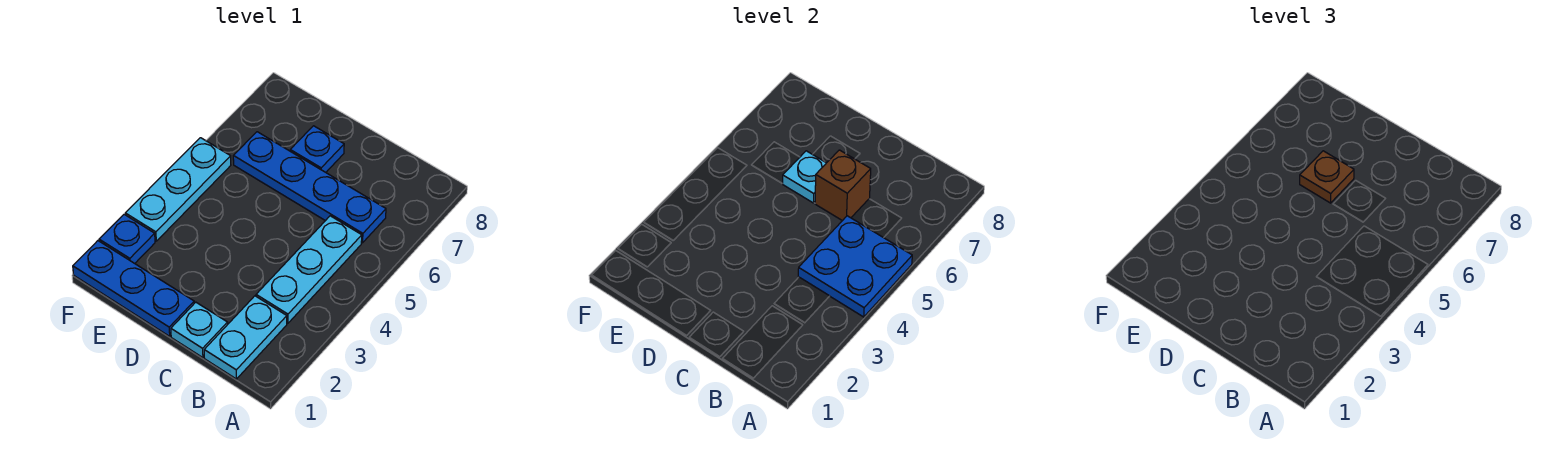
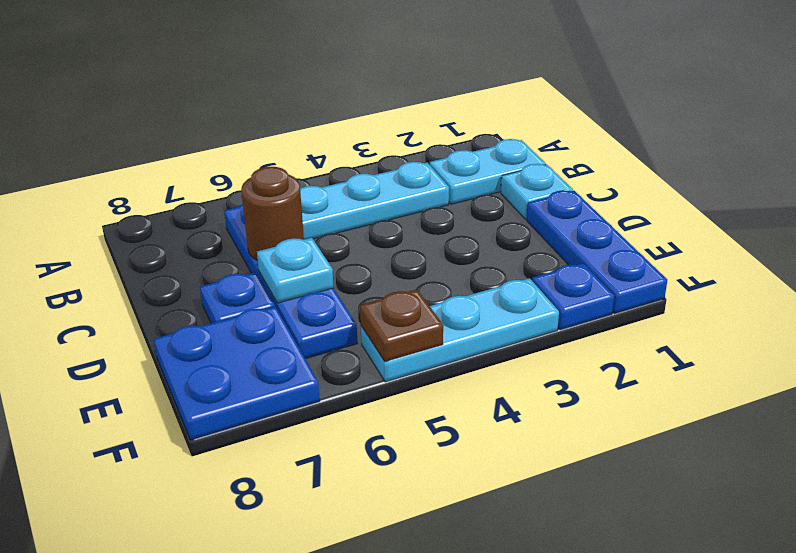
blue 2x2 plate [798,216,912,317] -> blue 2x2 plate moved to [154,306,320,440]
brown 1x1 brick [815,150,871,221] -> brown 1x1 round brick [241,167,304,260]
brown 1x1 plate [1300,151,1354,203] -> brown 1x1 plate moved to [360,289,443,361]

